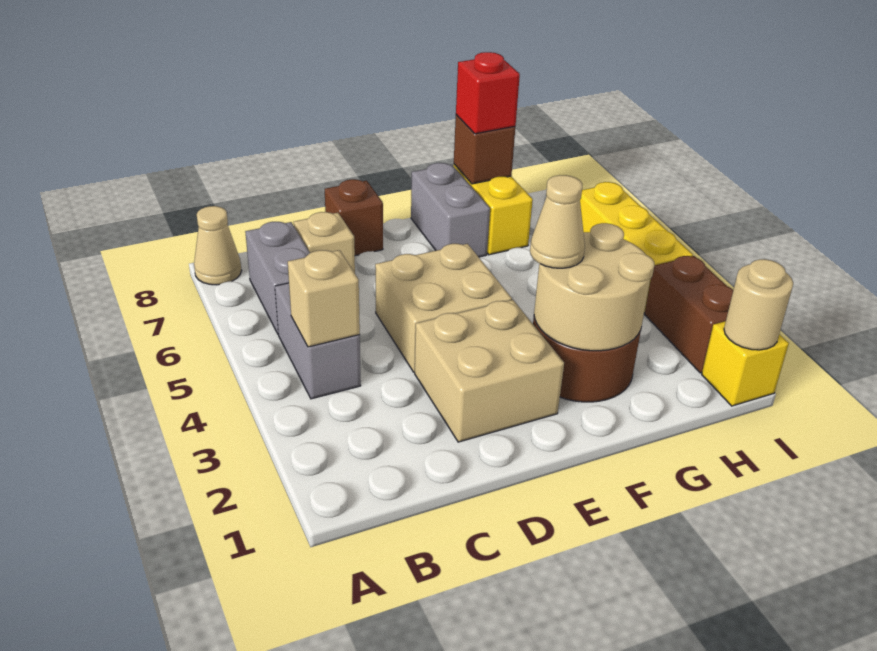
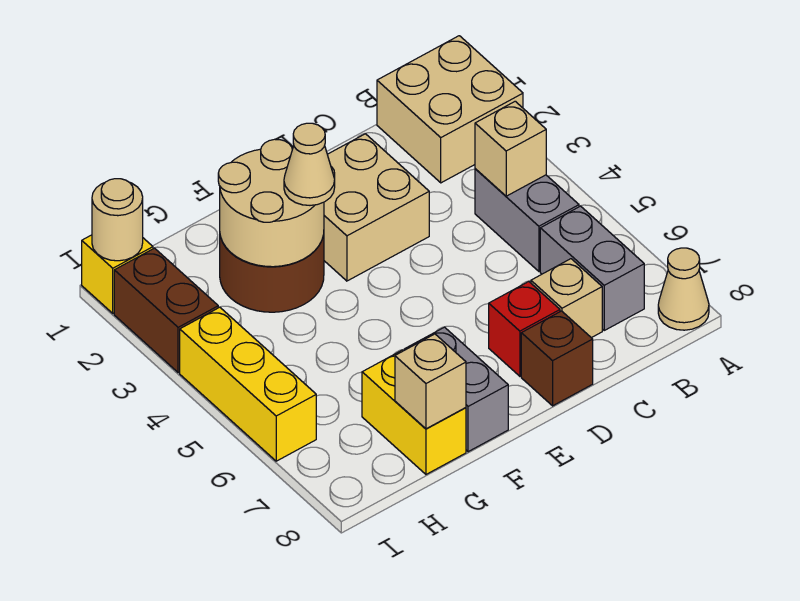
tan 2x2 brick [375,244,512,372] -> tan 2x2 brick moved to [377,36,523,183]
brown 1x1 brick [454,115,515,184] -> tan 1x1 brick [395,334,466,429]
red 1x1 brick [456,52,520,134] -> red 1x1 brick moved to [489,282,560,376]

